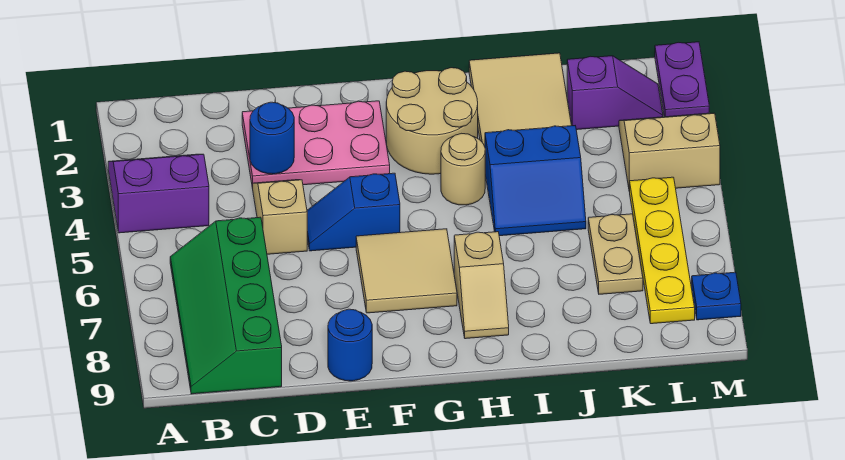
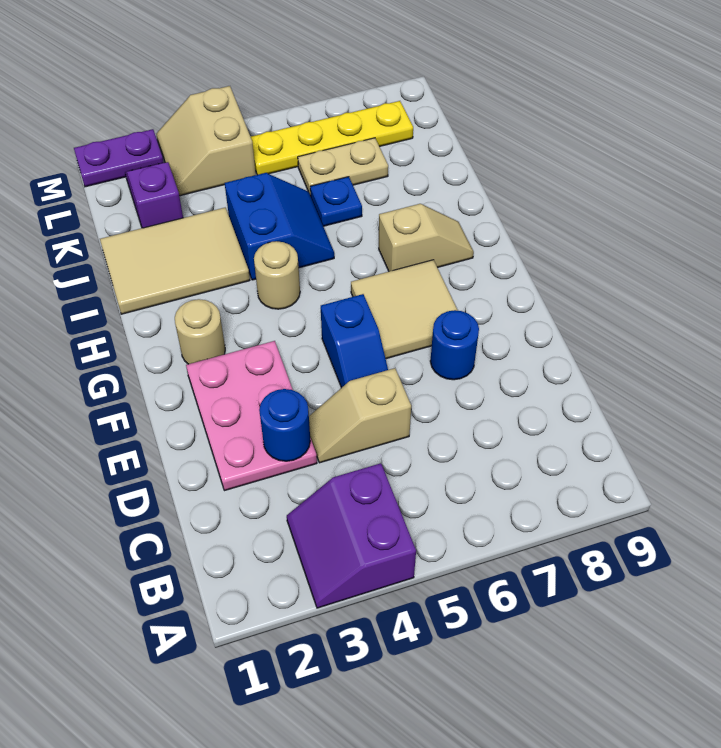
green 2x4 slope [170,217,282,394] -> none
blue 1x1 round brick [328,309,372,381] -> blue 1x1 round brick moved to [430,310,479,380]
tan 2x2 round brick [386,68,478,174] -> tan 1x1 round brick [175,299,225,364]
blue 1x1 plate [692,272,741,320] -> blue 1x1 plate moved to [310,177,362,226]

